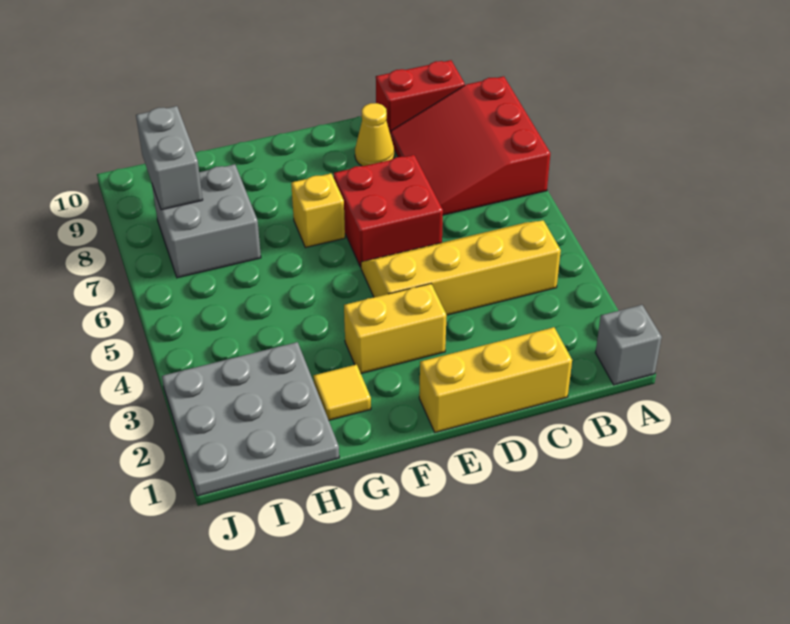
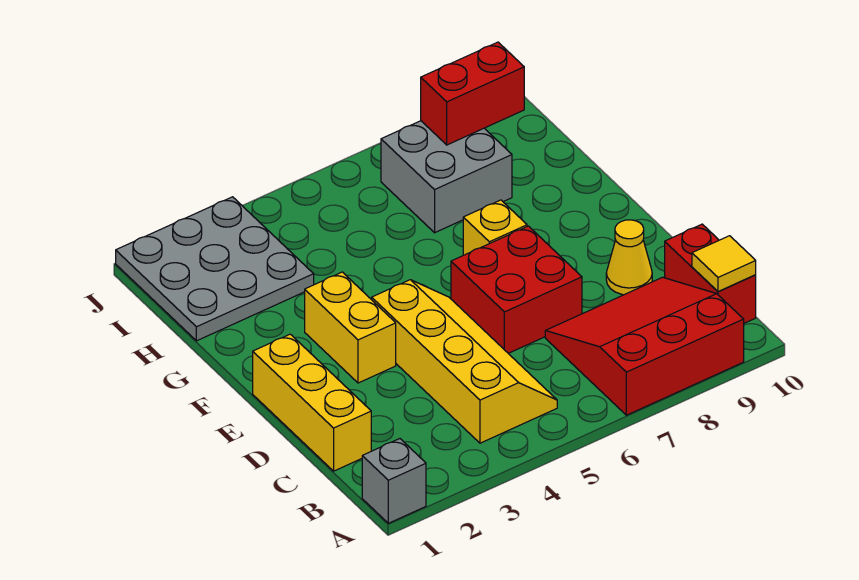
yellow 1x1 tile [313,364,371,420] -> yellow 1x1 tile moved to [692,236,756,291]
grey 1x2 brick [136,106,203,210] -> red 1x2 brick [421,42,524,145]

